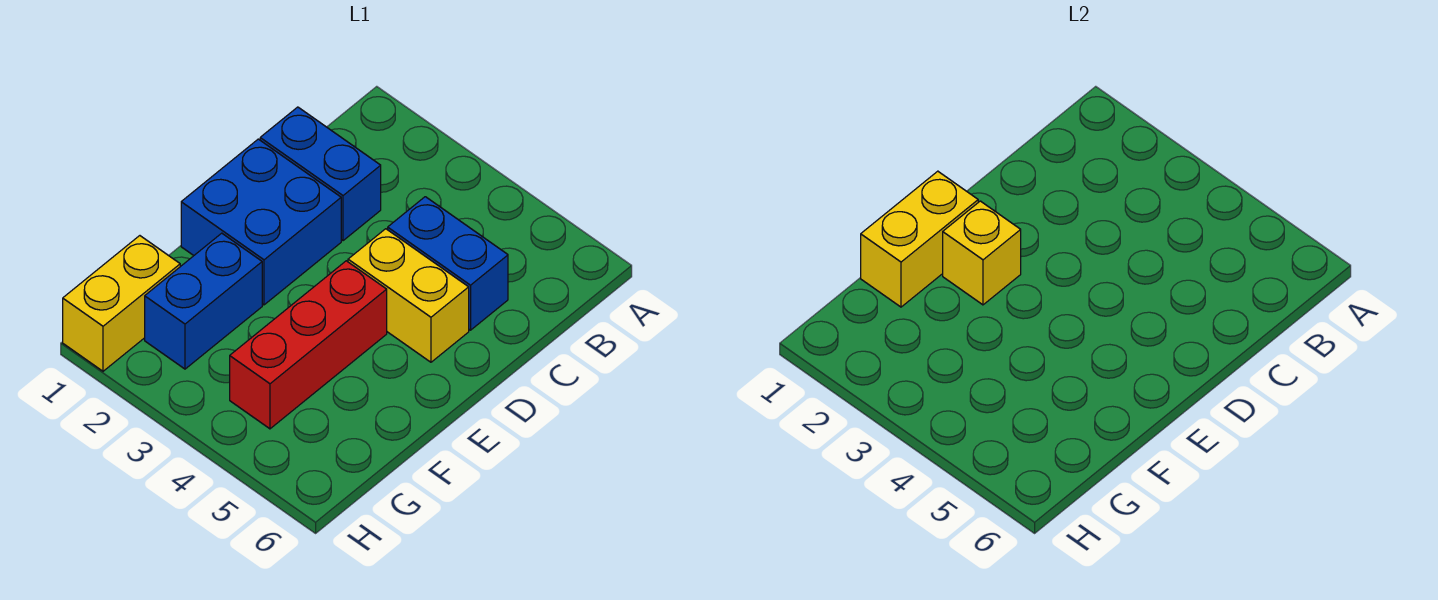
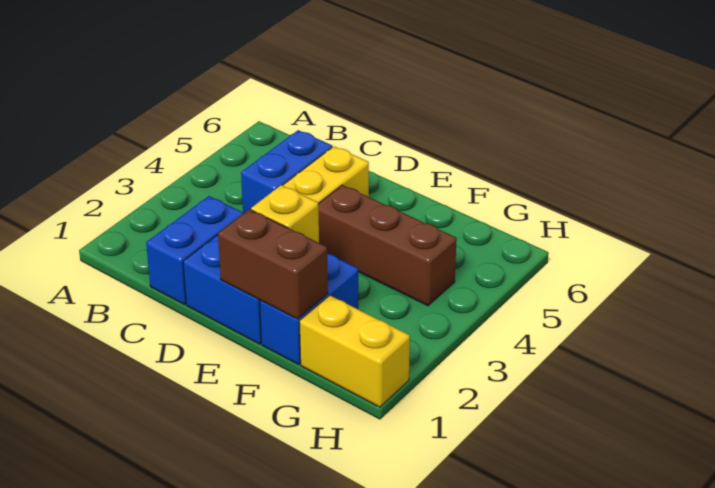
yellow 1x2 brick [861,171,978,307] -> brown 1x2 brick [218,209,328,319]
red 1x3 brick [230,261,387,429] -> brown 1x3 brick [318,185,457,306]
blue 1x2 brick [145,233,262,369] -> blue 1x2 brick turned to [260,254,358,365]

